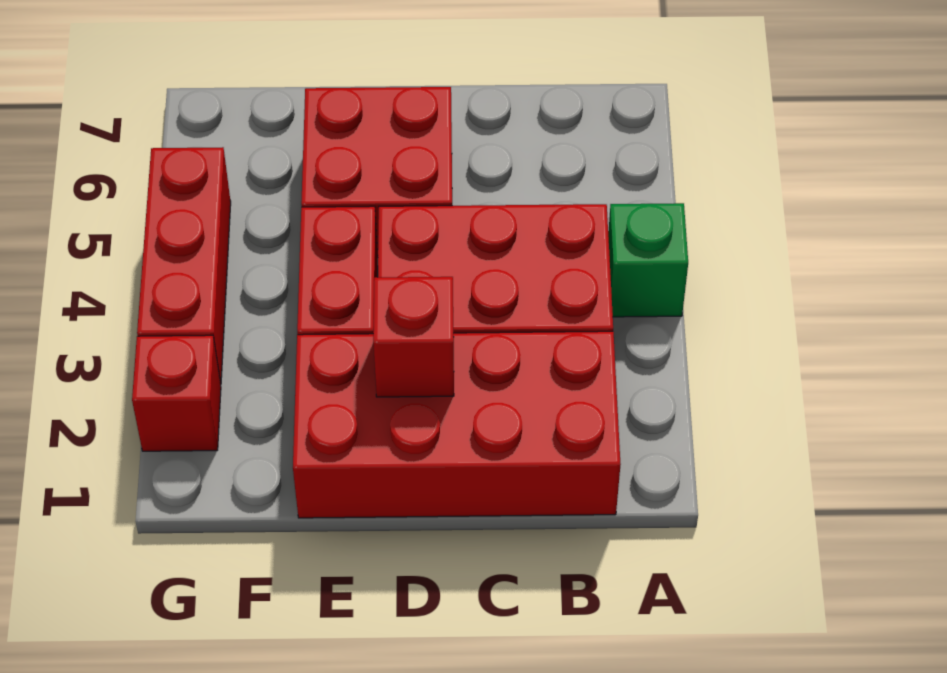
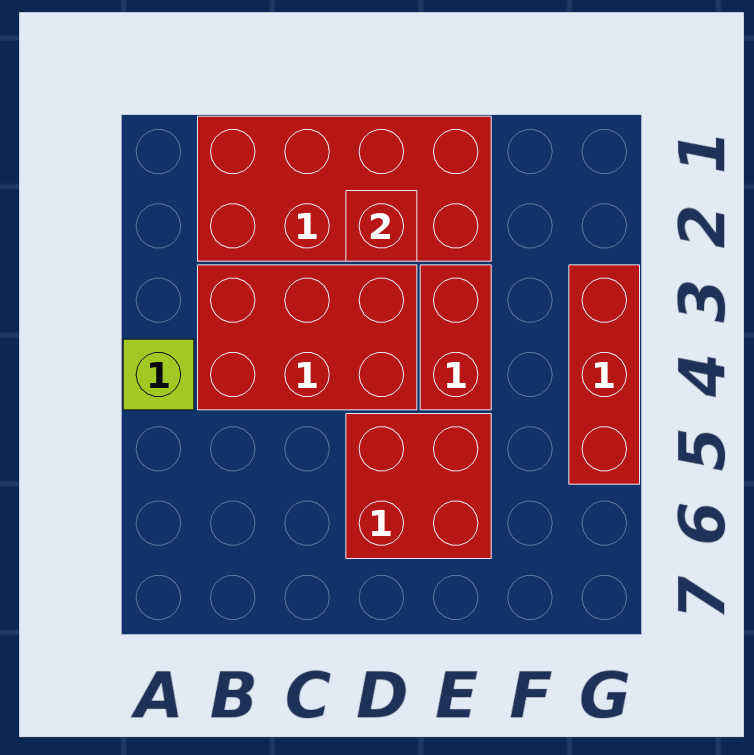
green 1x1 brick [608,203,688,317] -> lime 1x1 brick [123,339,194,410]
red 1x1 brick [132,335,221,451] -> none

